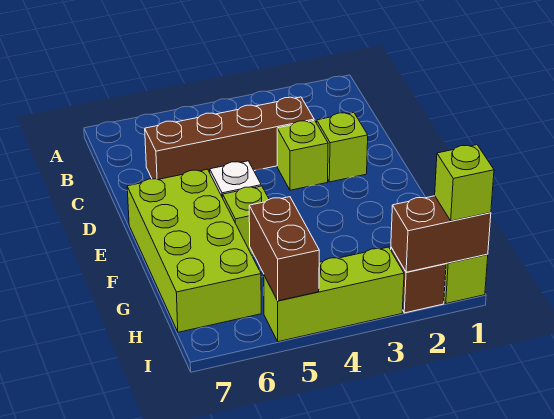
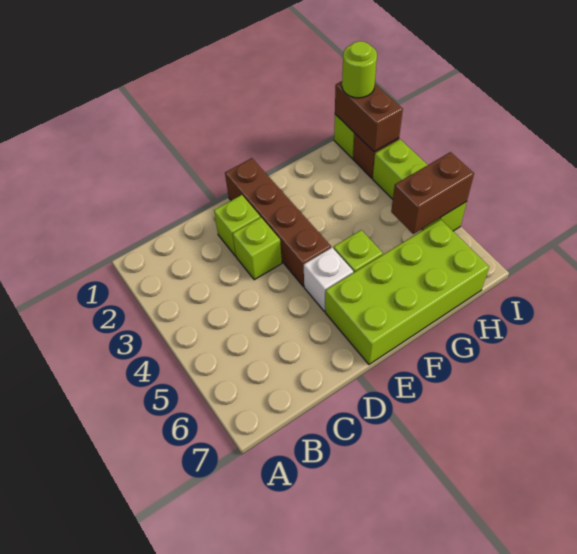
brown 1x4 brick [145,97,314,180] -> brown 1x4 brick moved to [225,158,331,286]
lime 1x1 brick [435,145,494,221] -> lime 1x1 round brick [342,41,377,98]

